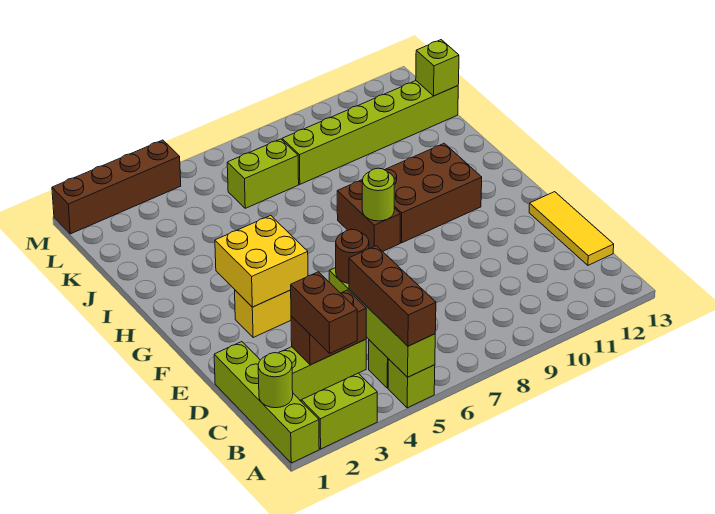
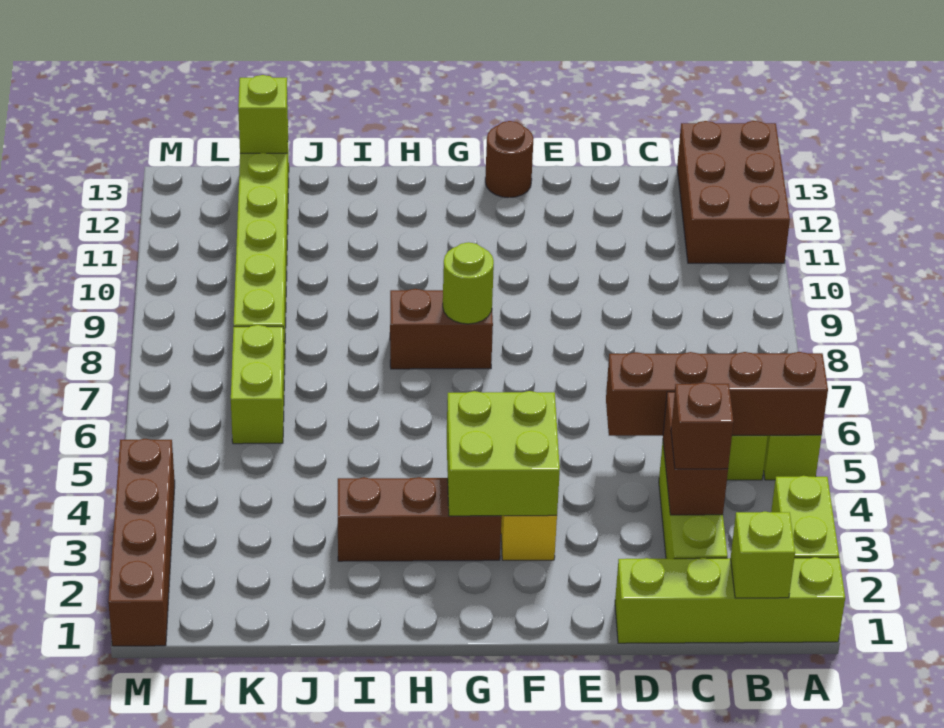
lime 1x4 brick [329,268,435,377] -> brown 1x4 brick [606,352,828,436]
brown 1x3 brick [349,246,436,346] -> brown 1x3 brick moved to [338,477,502,561]
lime 1x1 round brick [258,353,293,408] -> lime 1x1 brick [731,512,795,598]
brown 1x2 brick [291,272,357,353] -> brown 1x1 brick [671,382,733,469]
yellow 1x3 tile [529,192,614,265] -> none
brown 1x1 round brick [336,229,369,283] -> brown 1x1 round brick moved to [485,121,533,198]
yellow 2x2 brick [215,216,308,307] -> lime 2x2 brick [447,391,560,516]
brown 2x3 brick [385,143,482,243] -> brown 2x3 brick moved to [677,121,790,263]

